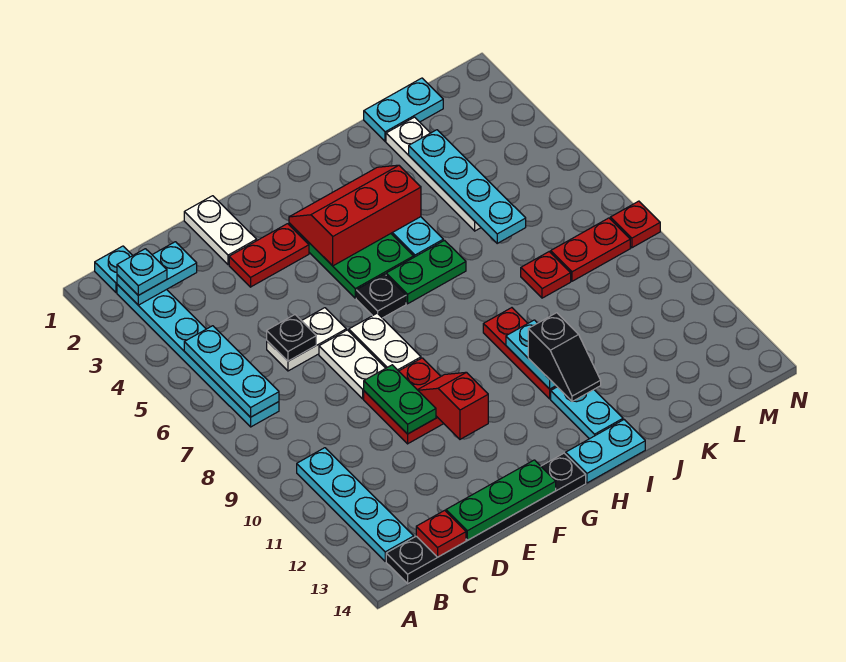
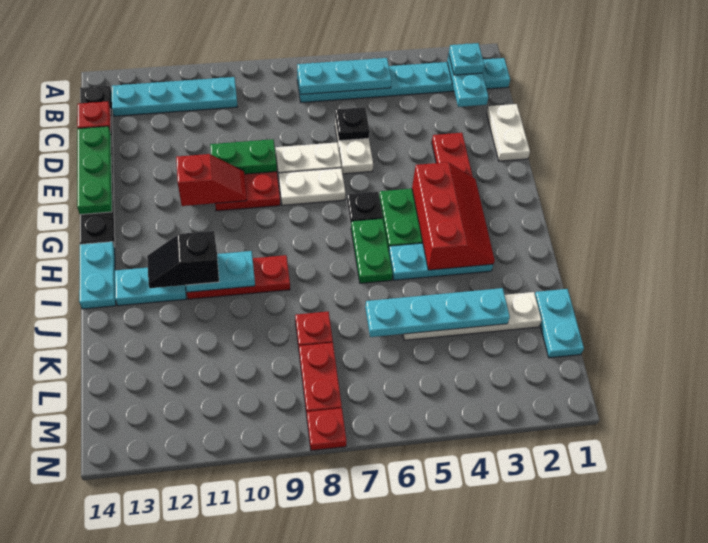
white 1x2 plate [184,196,257,265] -> white 1x2 plate turned to [487,104,530,161]

